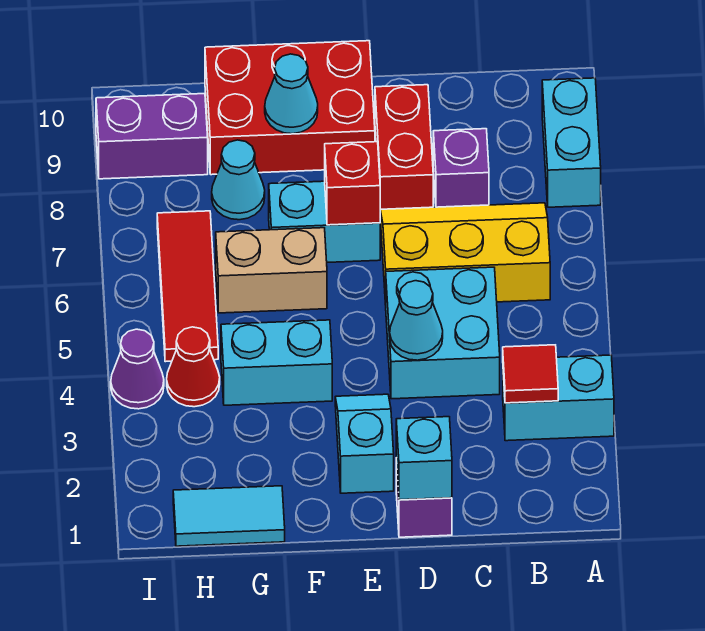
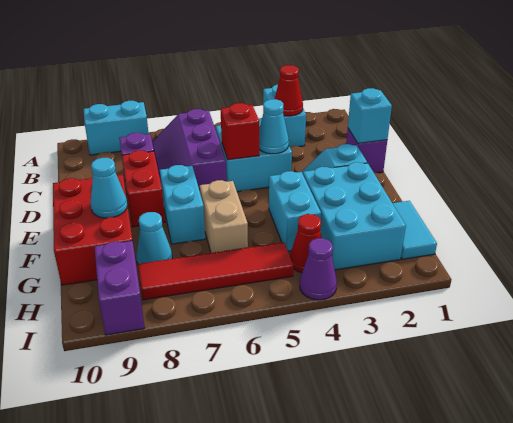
red 1x1 tile [503,345,558,403] -> red 1x1 cone [275,65,303,116]
yellow 2x3 slope [380,203,550,305] -> purple 2x3 slope [152,109,227,191]
red 1x2 brick [375,85,433,209] -> red 1x2 brick turned to [122,150,165,227]
red 1x1 brick [325,142,380,225] -> red 1x1 brick moved to [221,103,259,160]
none -> cyan 2x3 brick [303,162,406,270]
red 1x3 tile [157,211,218,362] -> red 1x4 tile [138,242,294,300]

